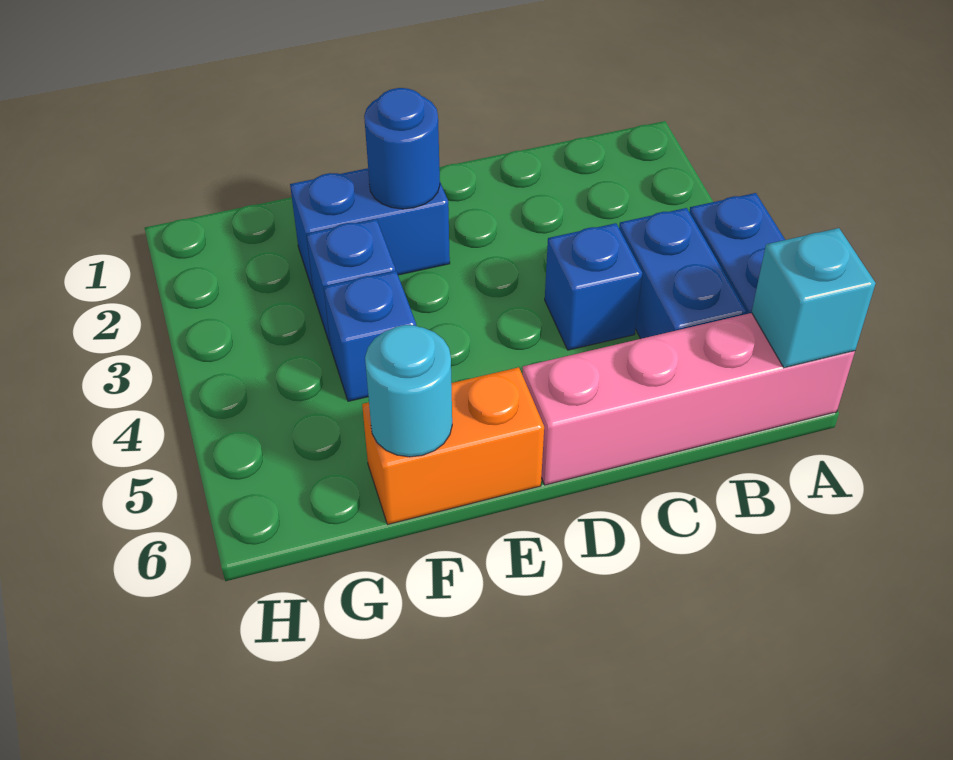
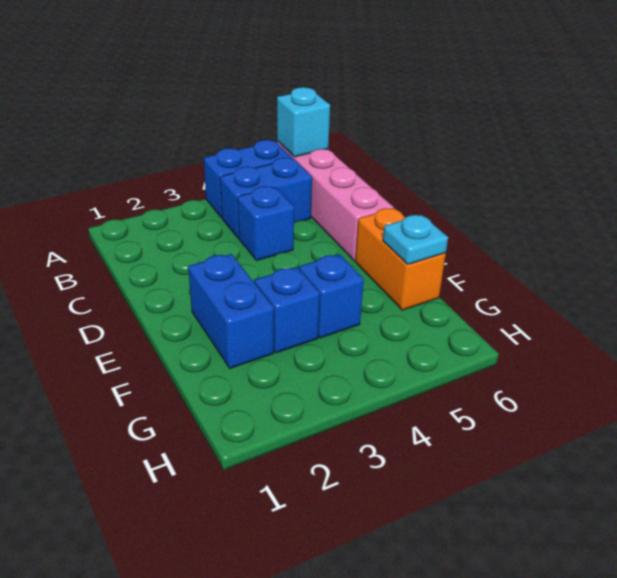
blue 1x1 round brick [364,88,440,209] -> none
cyan 1x1 round brick [365,325,452,457] -> cyan 1x1 plate [383,215,448,264]

